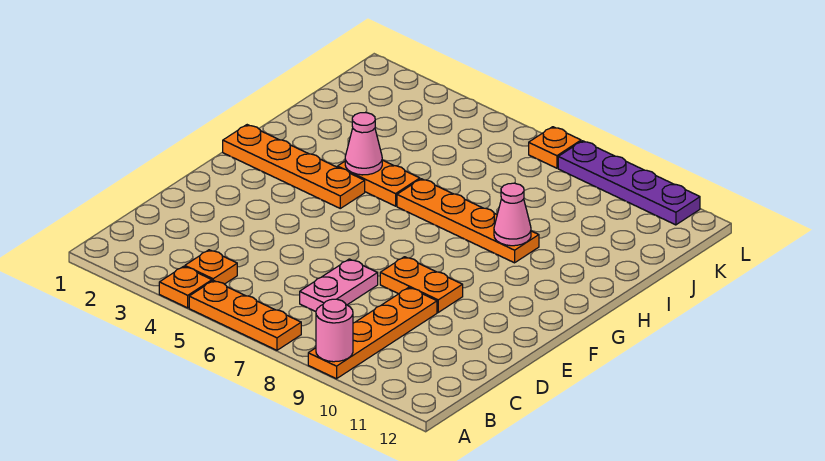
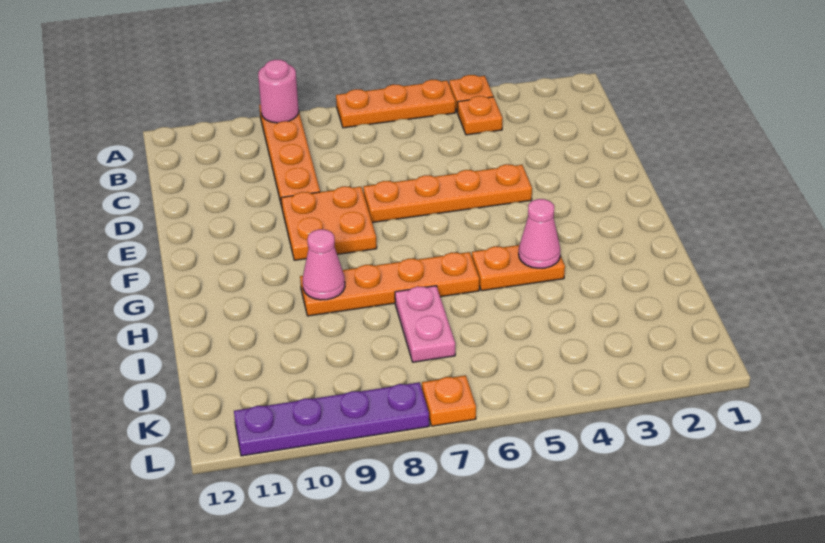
pink 1x2 plate [300,259,378,312] -> pink 1x2 plate moved to [395,286,455,362]
orange 1x2 plate [380,257,463,312] -> orange 2x2 plate [281,186,377,260]
orange 1x4 plate [223,125,365,208] -> orange 1x4 plate moved to [363,164,532,223]

